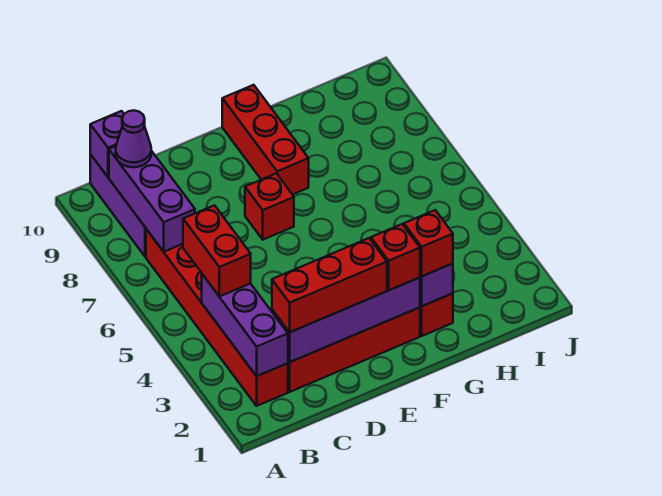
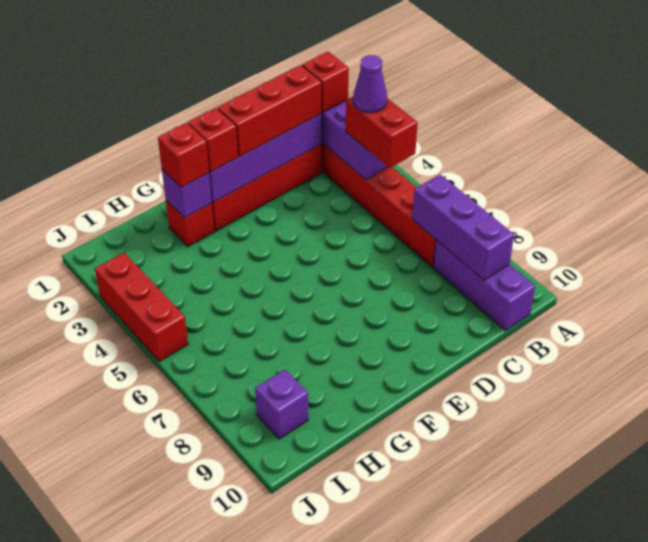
purple 1x1 cone [116,110,151,167] -> purple 1x1 cone moved to [353,55,387,113]
purple 1x1 brick [90,111,124,177] -> purple 1x1 brick moved to [255,370,308,439]
red 1x1 brick [245,173,294,240] -> red 1x1 brick moved to [302,52,349,112]
red 1x3 brick [222,85,309,195] -> red 1x3 brick moved to [95,253,188,362]

